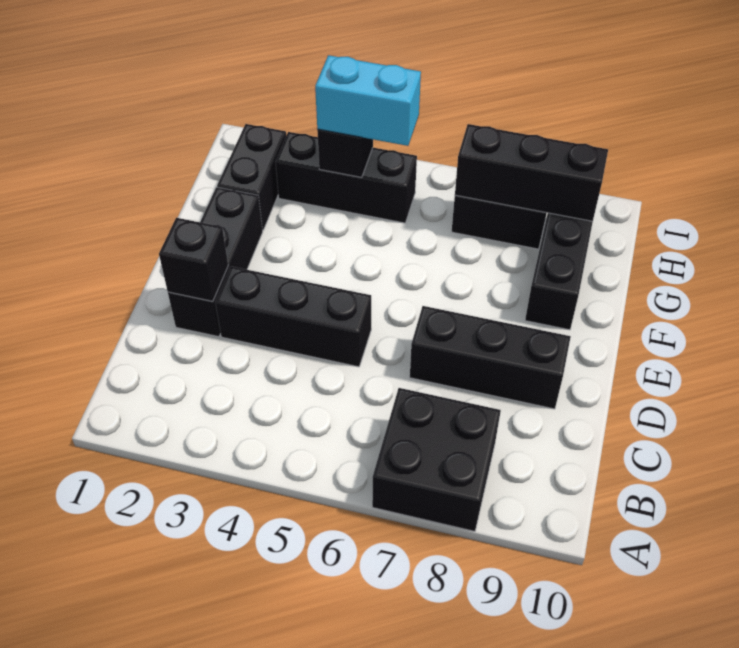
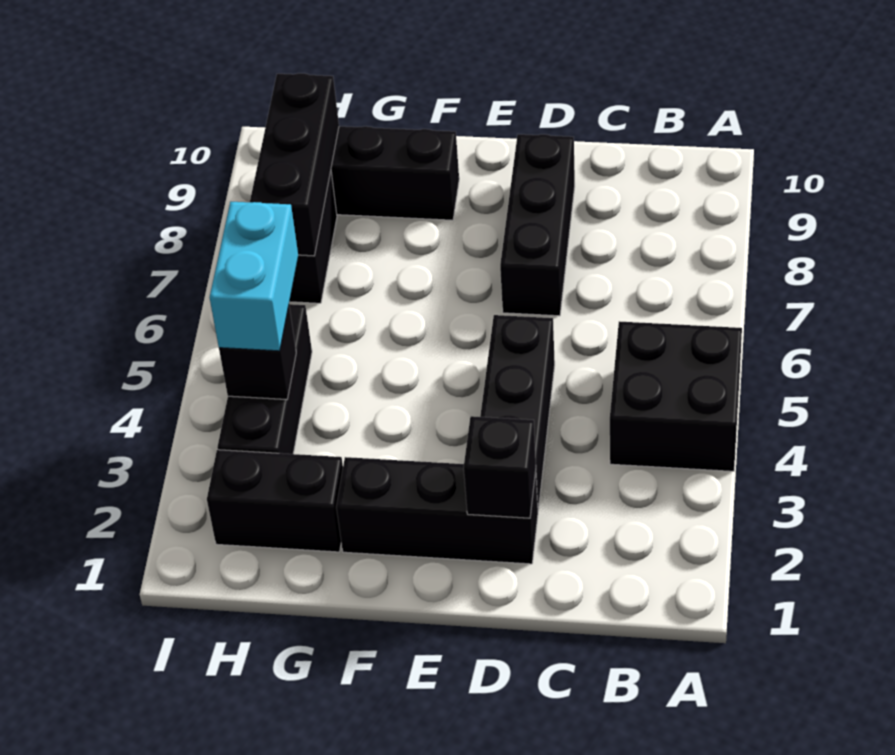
black 2x2 brick [372,388,501,531] -> black 2x2 brick moved to [610,321,742,471]

